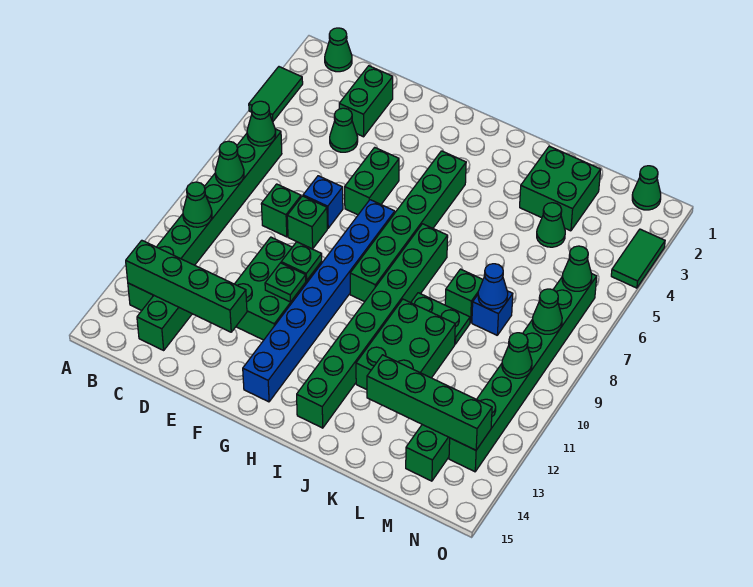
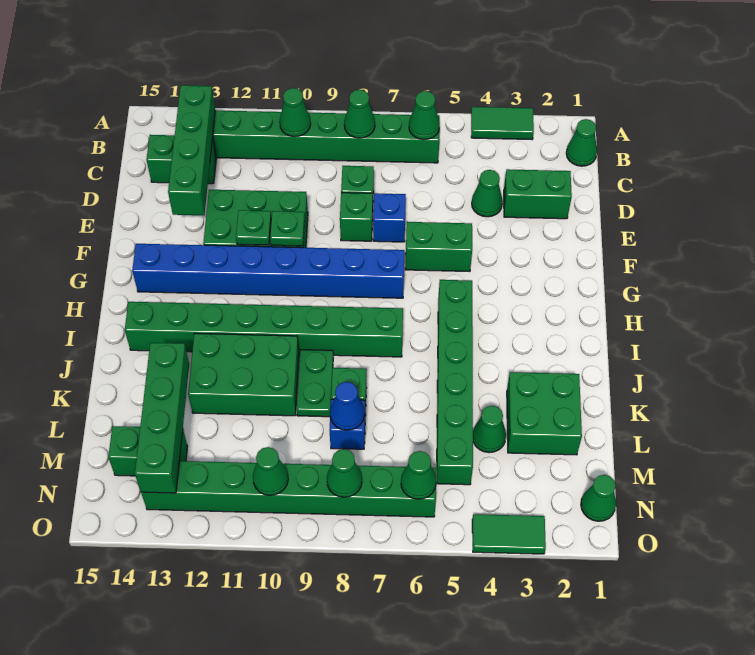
green 1x6 brick [350,151,466,302] -> green 1x6 brick turned to [437,280,473,485]

